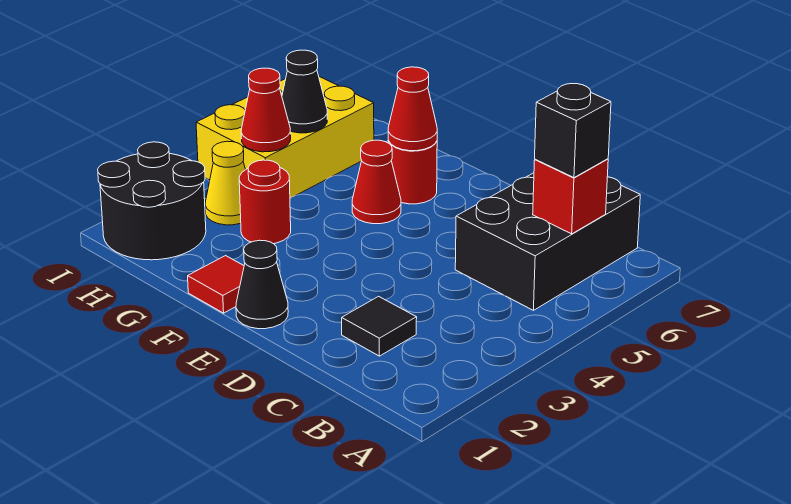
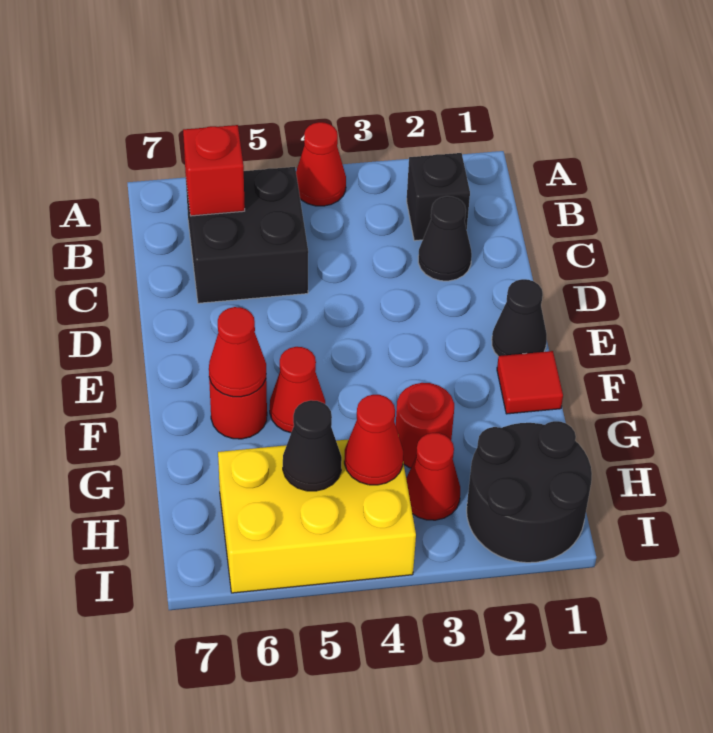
none -> red 1x1 cone [296,122,346,206]
black 2x3 brick [455,173,640,310] -> black 2x2 brick [186,167,308,303]
black 1x1 brick [535,84,611,178] -> black 1x1 brick moved to [407,153,470,241]
black 1x1 tile [342,296,417,356] -> black 1x1 cone [418,196,472,281]
yellow 1x1 cone [205,141,246,225] -> red 1x1 cone [406,433,460,520]

